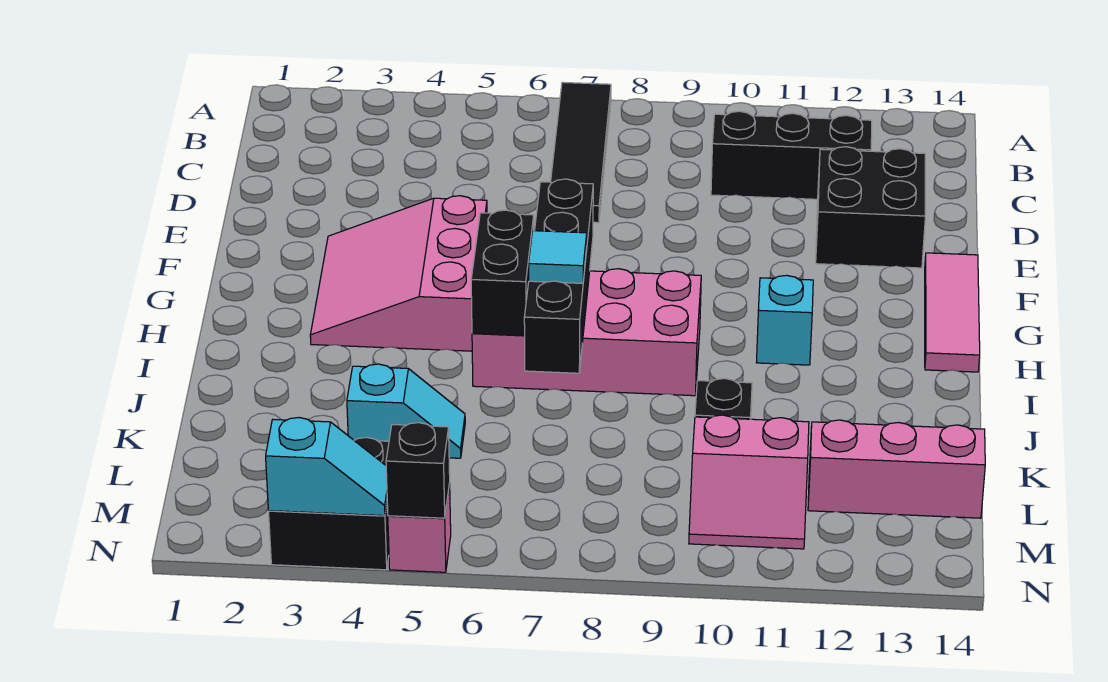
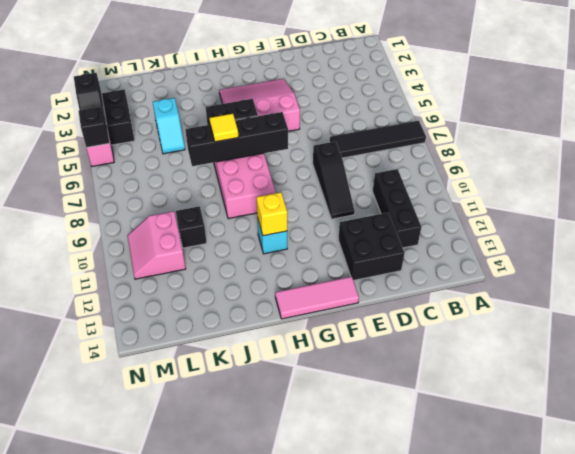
none -> black 1x3 slope [313,141,355,219]
none -> yellow 1x1 brick [256,192,287,236]
cyan 1x1 tile [529,231,587,283] -> yellow 1x1 tile [210,114,238,142]
pink 1x3 brick [808,420,985,518] -> none
cyan 1x2 slope [266,418,387,516] -> black 1x2 slope [74,73,106,120]

